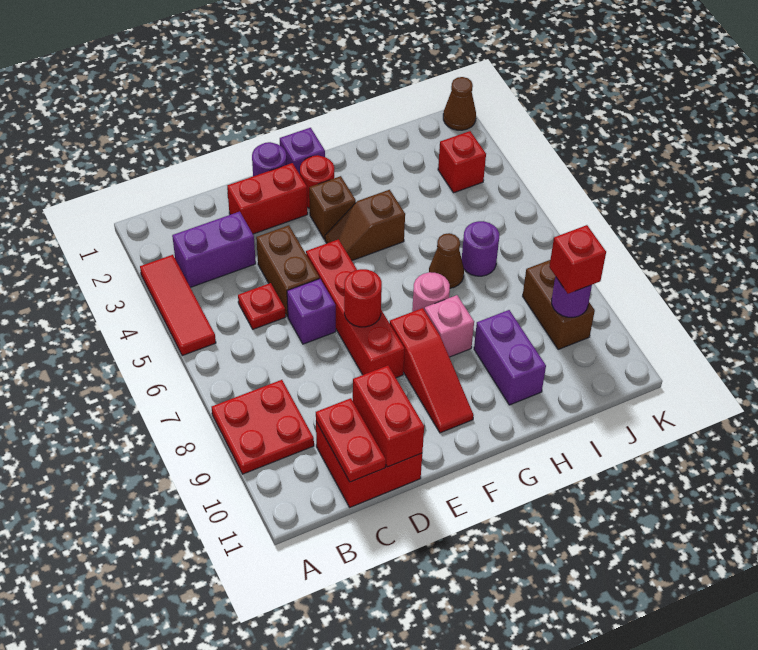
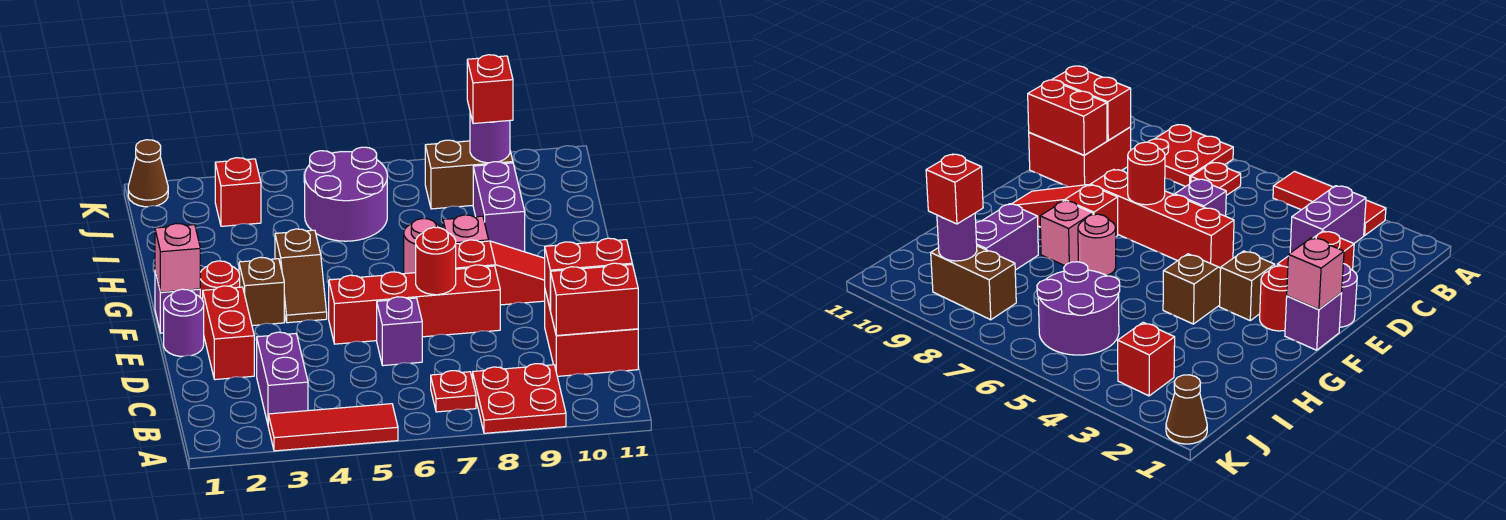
red 1x1 plate [238,283,286,329] -> red 1x1 plate moved to [431,371,476,412]
red 1x2 plate [316,398,386,482] -> red 1x2 brick [550,263,638,336]
brown 1x2 brick [256,225,319,317] -> none
none -> pink 1x1 brick [155,224,200,292]
brown 1x1 cone [429,233,464,288] -> none
purple 1x2 brick [474,310,546,405] -> purple 1x2 brick turned to [473,162,525,252]
purple 1x1 round brick [462,221,499,276] -> purple 2x2 round brick [305,147,387,241]

